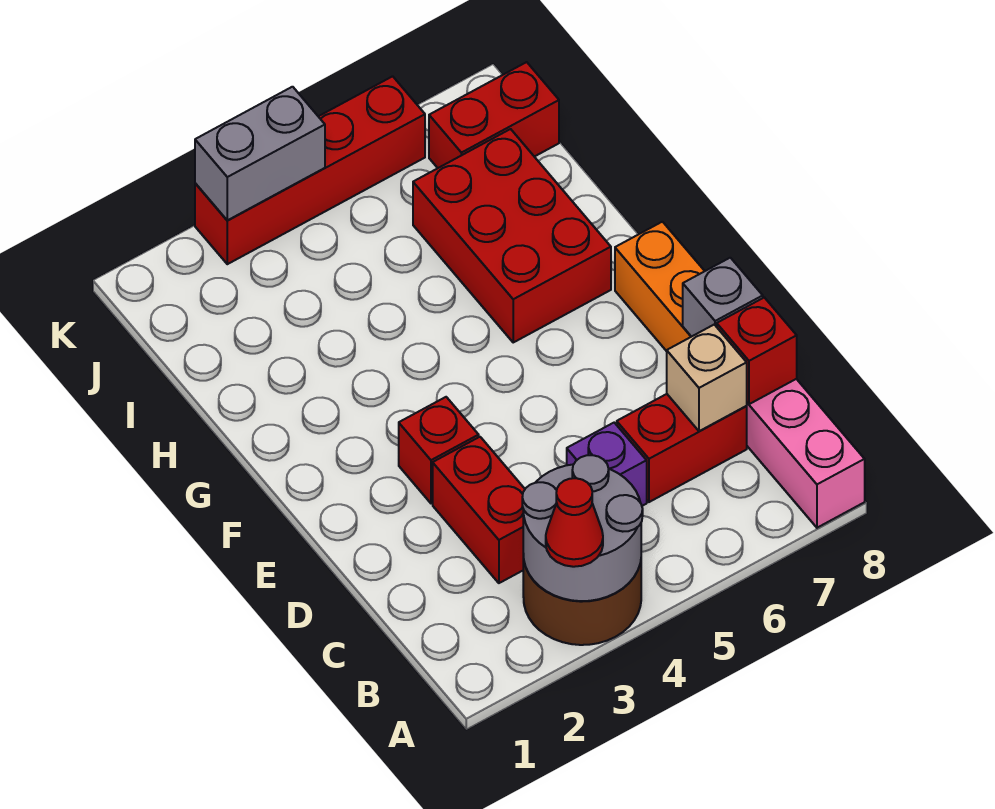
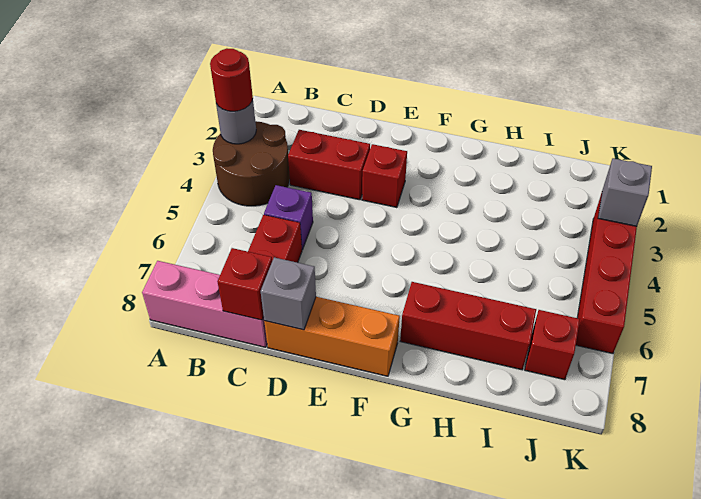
grey 2x2 round brick [522,455,643,601] -> grey 1x1 round brick [216,99,256,144]
red 1x1 cone [546,478,603,567] -> red 1x1 round brick [210,48,253,111]
tan 1x1 brick [667,325,747,431] -> none
red 2x3 brick [413,129,611,342] -> red 1x3 brick [400,282,536,370]
red 1x2 brick [429,62,559,168] -> red 1x1 brick [525,310,580,380]
grey 1x2 brick [195,87,325,220] -> grey 1x1 brick [598,158,652,226]

